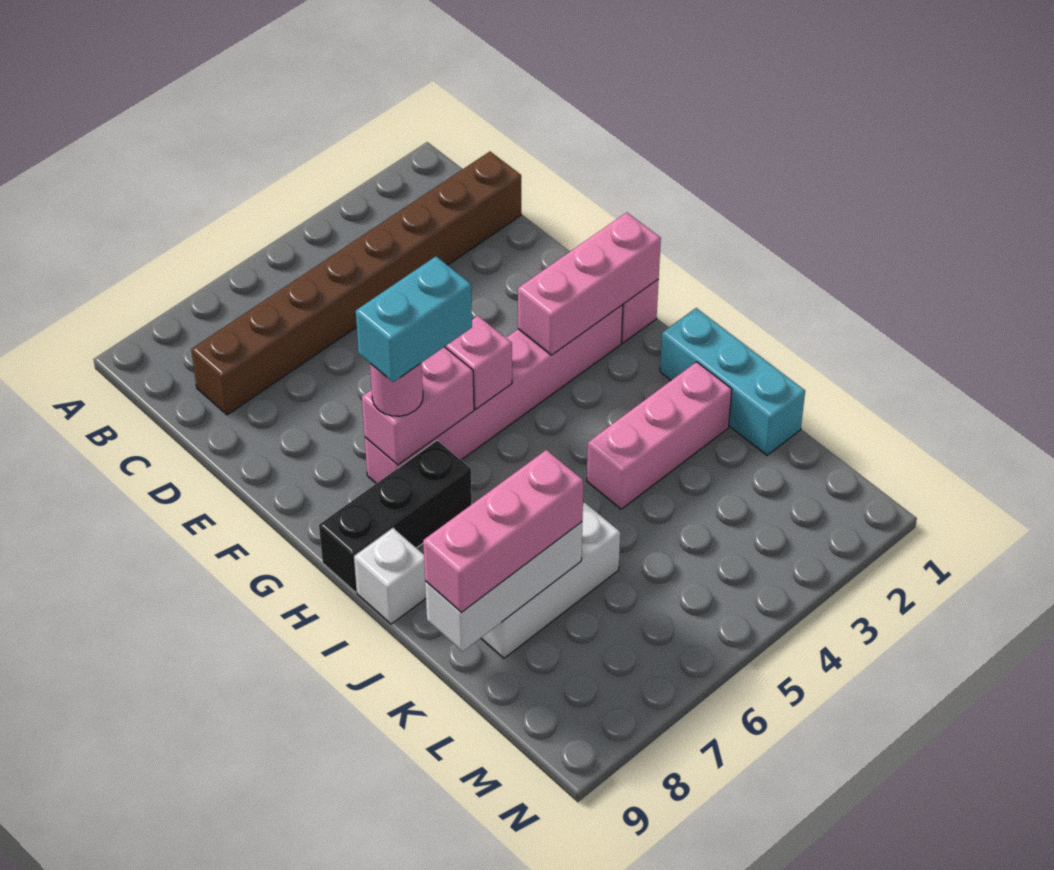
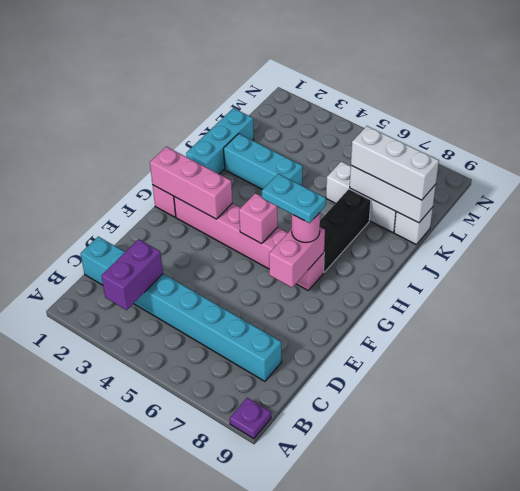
none -> purple 1x1 plate [230,398,271,439]
none -> purple 1x2 brick [101,239,163,310]
brown 1x8 brick [191,152,521,415] -> cyan 1x8 brick [81,237,282,381]
pink 1x2 brick [362,347,474,465] -> pink 1x2 brick turned to [269,227,325,287]
cyan 1x2 brick [356,256,472,382] -> cyan 1x2 plate [262,174,326,223]
black 1x3 brick [319,441,472,592] -> black 1x3 brick turned to [320,189,371,272]
white 1x1 brick [354,528,426,624] -> white 1x1 brick moved to [394,207,433,245]
pink 1x3 brick [587,362,732,509] -> cyan 1x3 brick [224,134,303,190]
pink 1x3 brick [423,450,583,613] -> white 1x3 brick [351,126,439,200]

